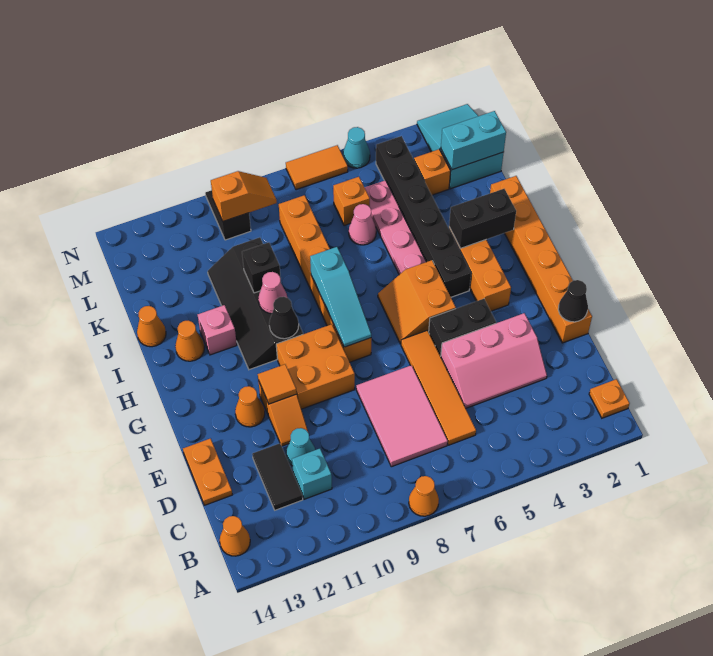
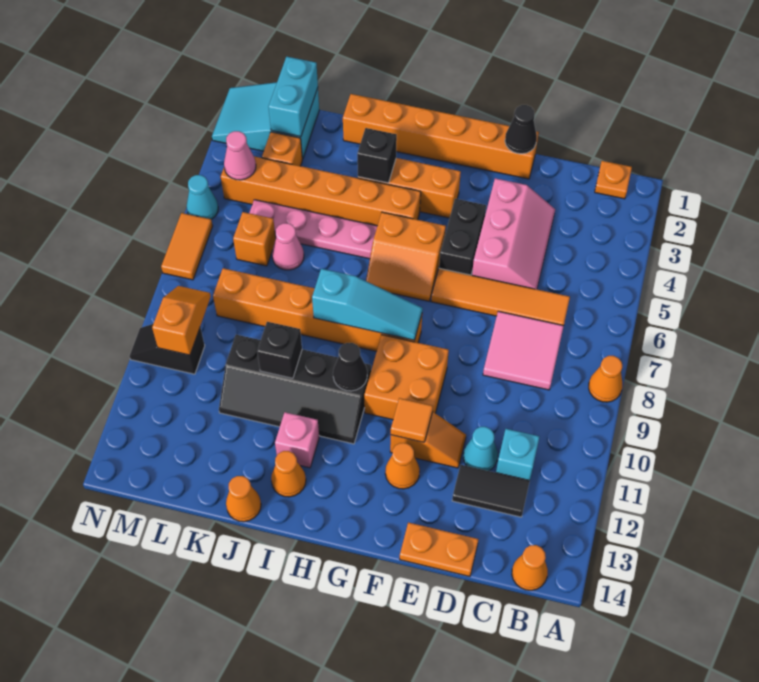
pink 2x3 tile [356,365,448,467] -> pink 2x2 tile [483,311,564,390]
black 1x6 brick [376,136,471,297] -> orange 1x6 brick [221,157,421,226]
black 1x2 brick [449,189,516,248] -> black 1x1 brick [357,128,397,183]
pink 1x1 cone [258,272,287,314] -> pink 1x1 cone moved to [224,131,256,180]

